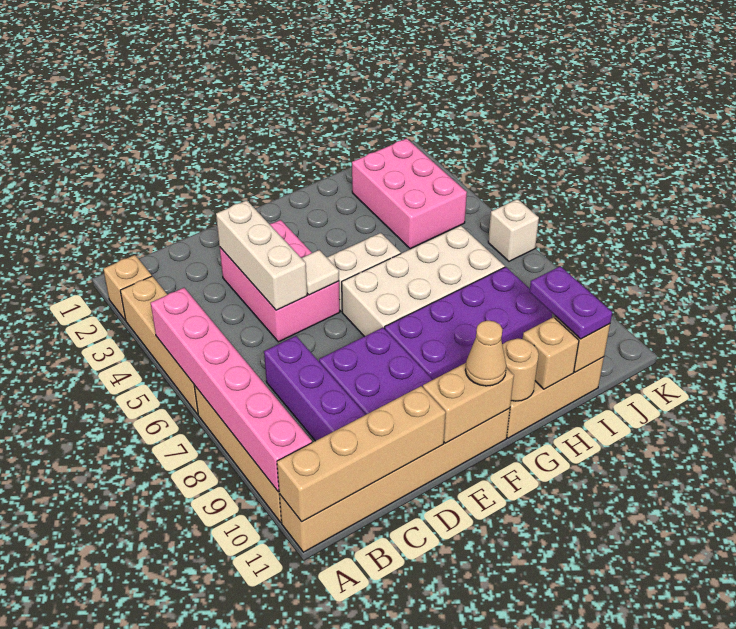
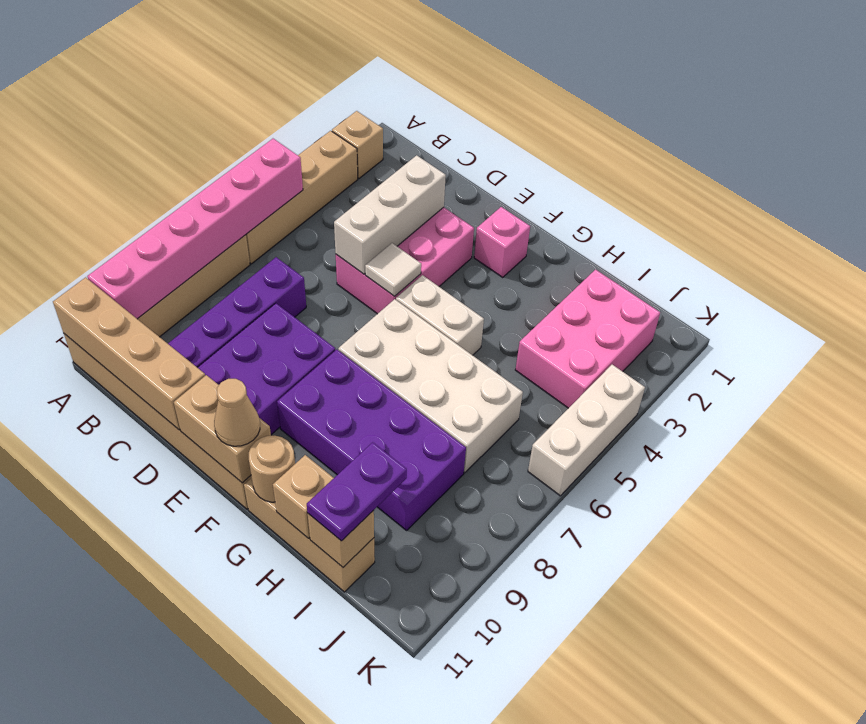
none -> pink 1x1 brick [474,207,530,277]
white 1x1 brick [488,199,539,261] -> white 1x3 brick [528,365,645,496]

